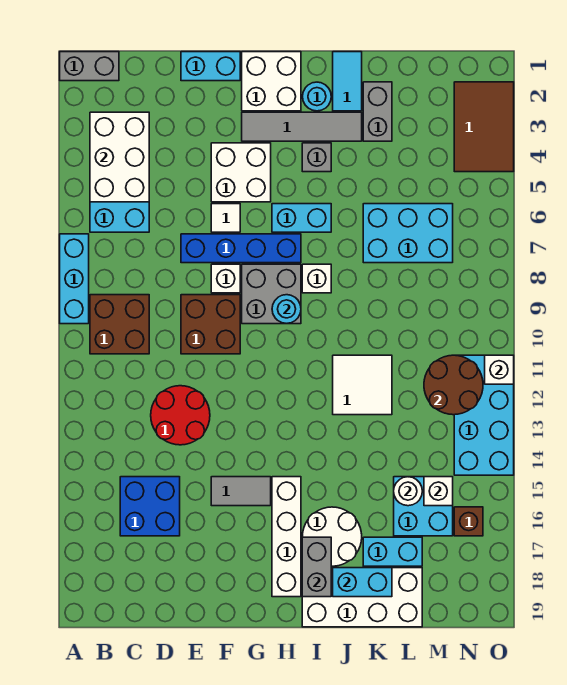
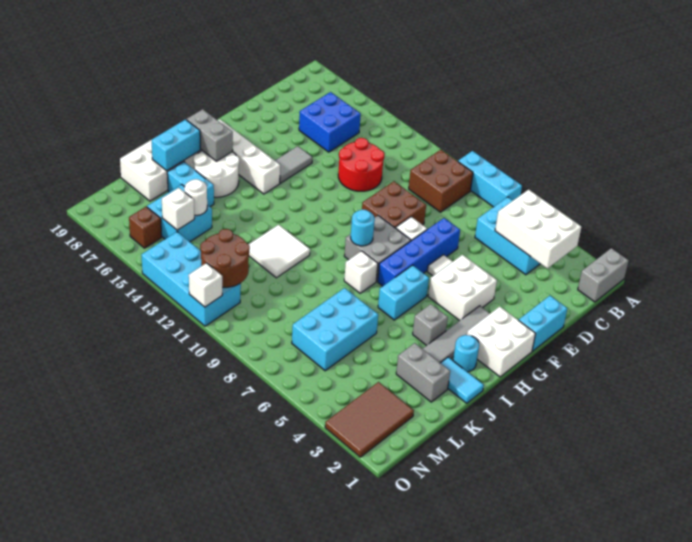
cyan 1x2 brick [363,537,422,566] -> cyan 1x2 brick turned to [167,162,214,207]
brown 2x3 tile [454,82,514,172] -> brown 2x3 tile turned to [325,382,414,457]

